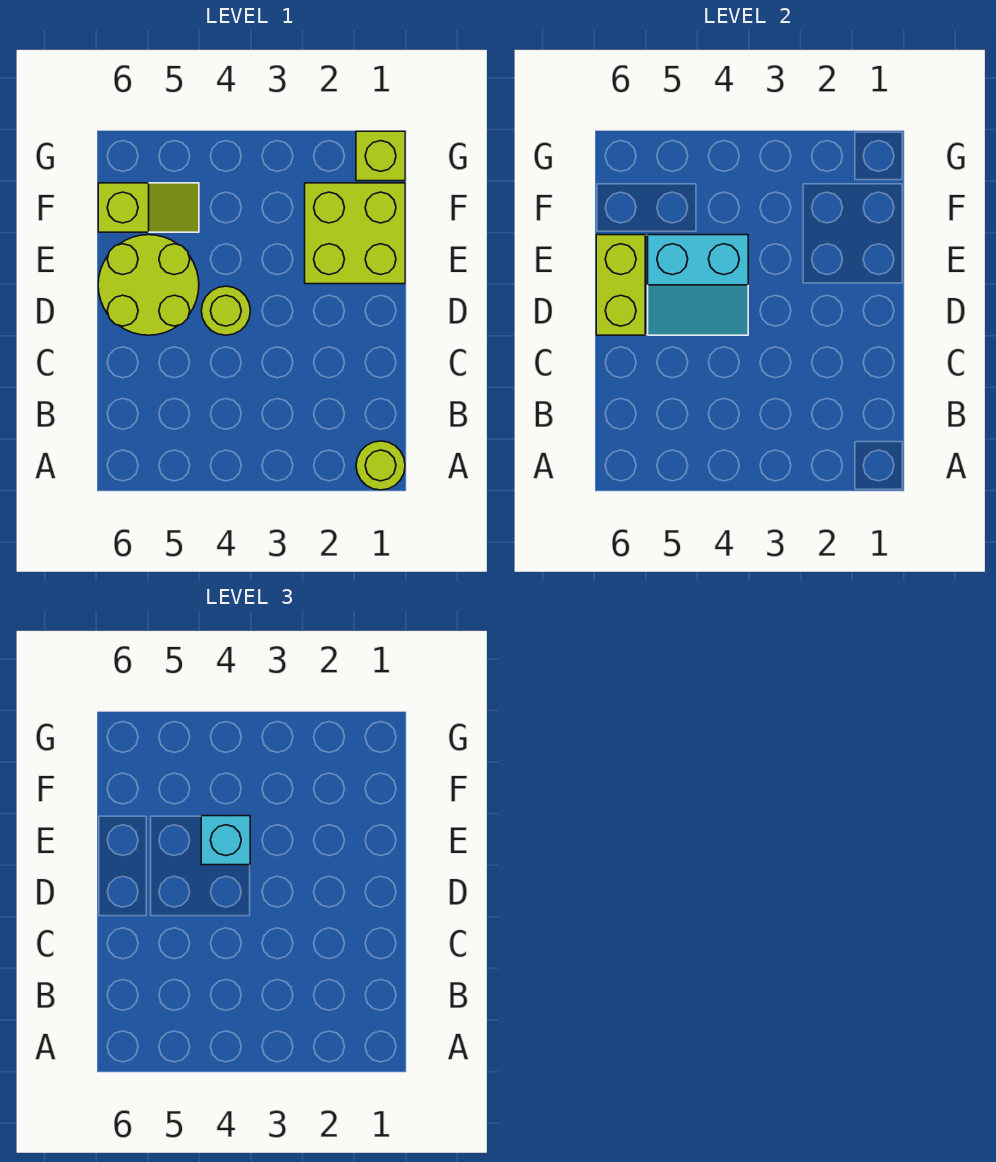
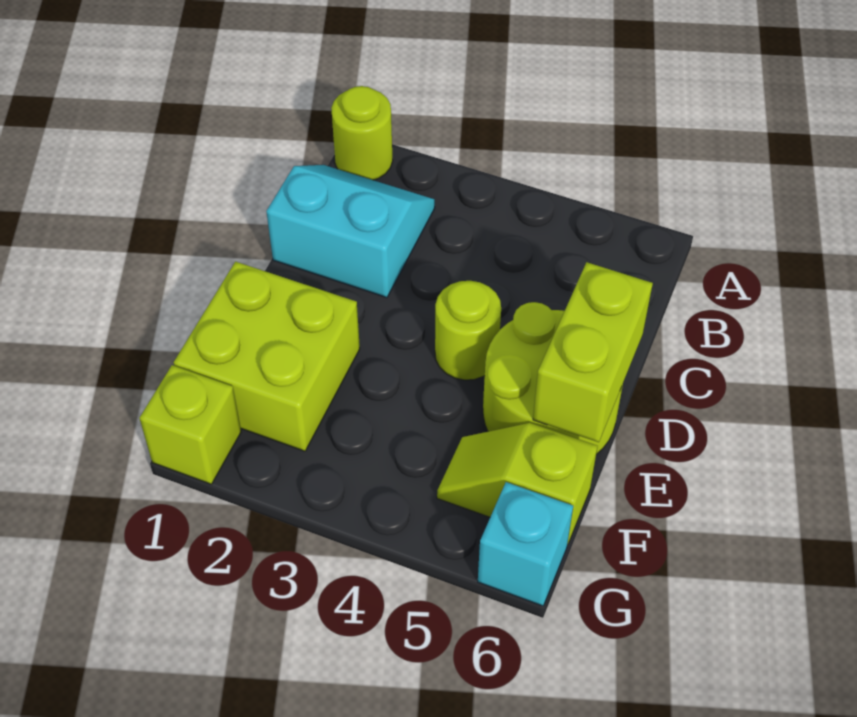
cyan 2x2 slope [648,235,748,335] -> cyan 2x2 slope moved to [266,165,435,297]
cyan 1x1 brick [201,816,250,865] -> cyan 1x1 brick moved to [478,482,573,606]

